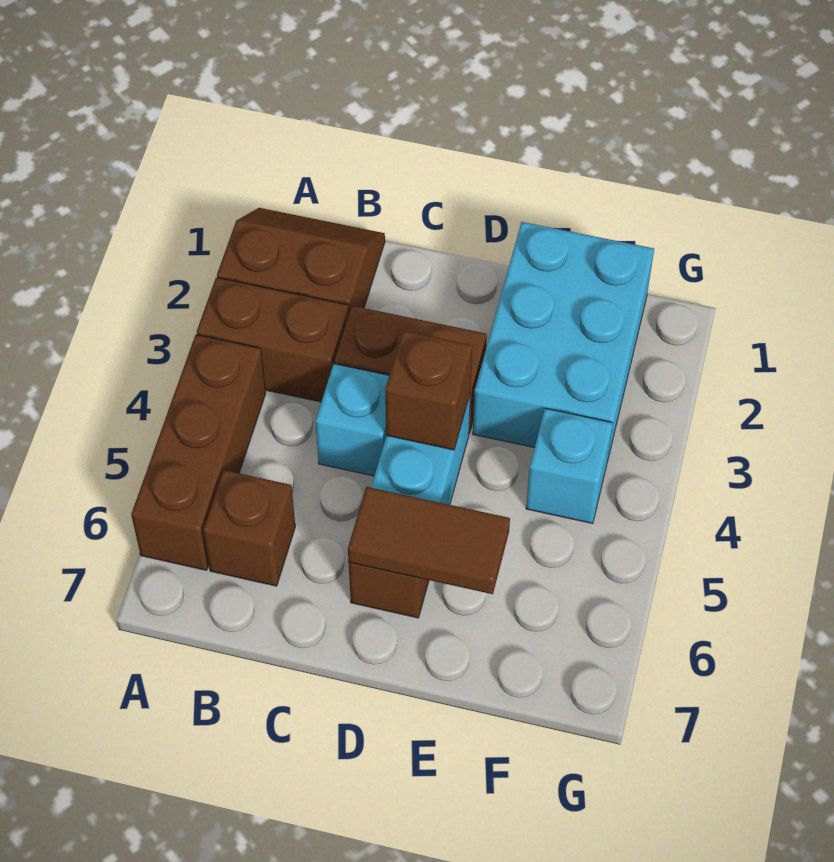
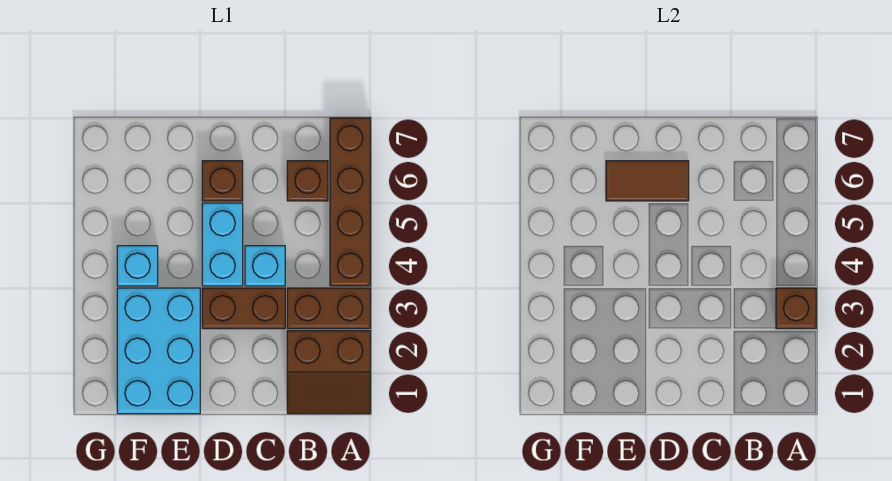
brown 1x3 brick [131,335,266,570] -> brown 1x4 brick [330,118,370,286]
brown 1x1 brick [385,331,472,450] -> brown 1x1 brick moved to [776,288,816,329]

